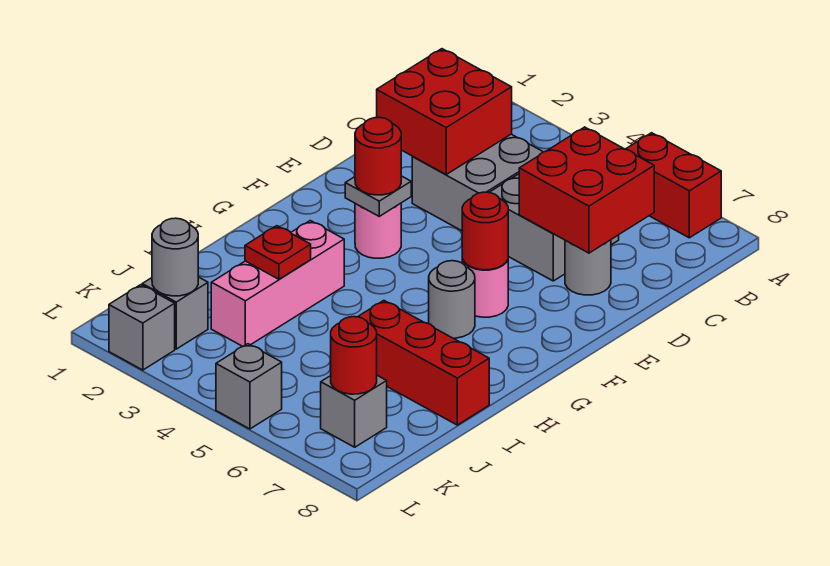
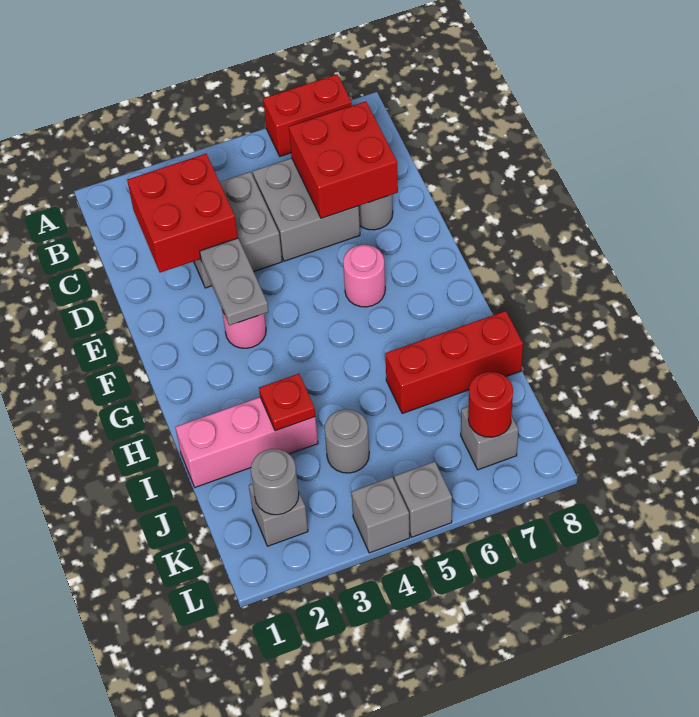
grey 1x1 plate [345,176,411,216] -> grey 1x2 plate [200,238,268,325]
red 1x1 round brick [355,117,401,195] -> none
red 1x1 round brick [462,192,508,270] -> none
grey 1x1 round brick [429,261,475,338] -> grey 1x1 round brick moved to [325,409,369,473]
pink 1x3 brick [211,221,344,347] -> pink 1x3 brick turned to [175,397,318,487]
grey 1x1 brick [109,285,175,370] -> grey 1x1 brick moved to [351,477,410,553]

